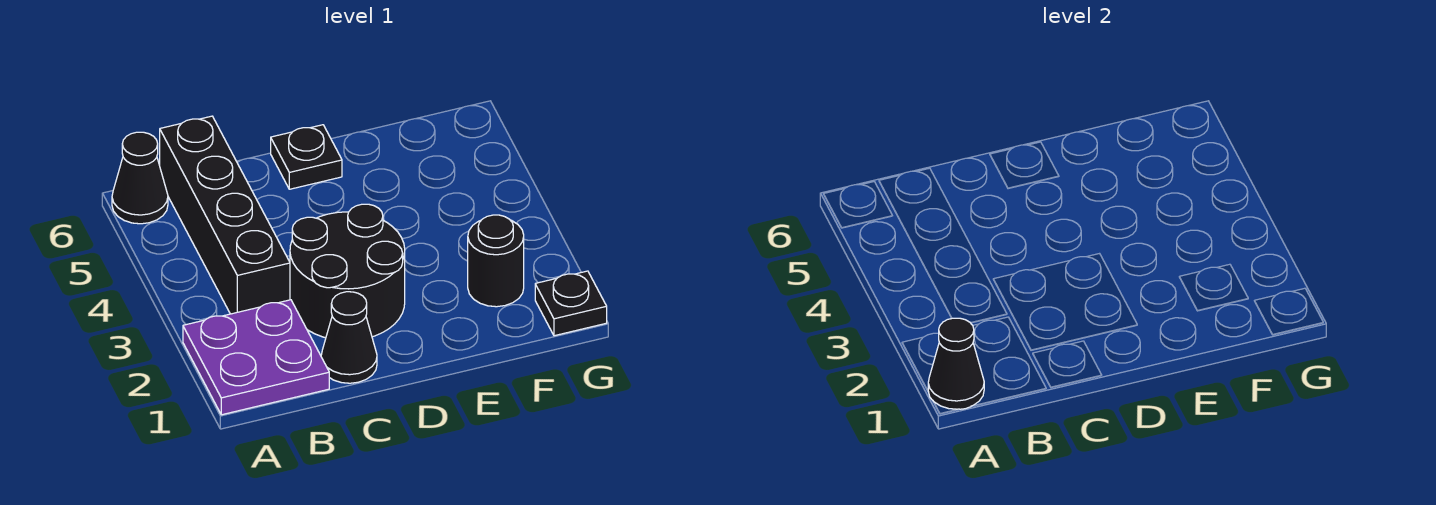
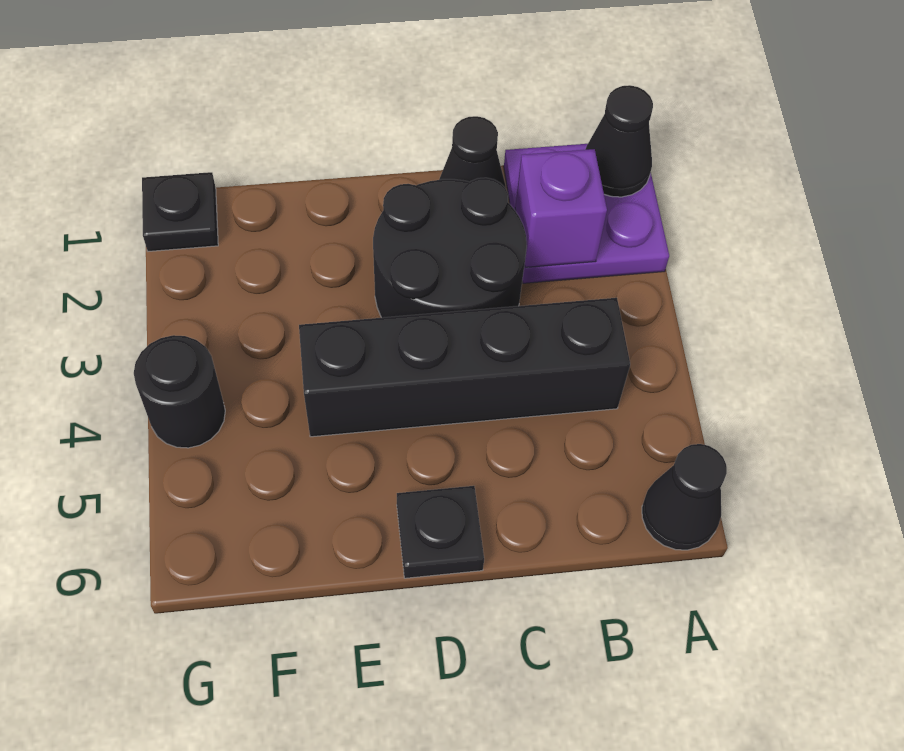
none -> purple 1x1 brick [515,149,607,267]
black 1x4 brick [160,116,290,314] -> black 1x4 brick turned to [299,298,630,437]
black 1x1 round brick [468,215,524,307] -> black 1x1 round brick moved to [134,335,225,448]

